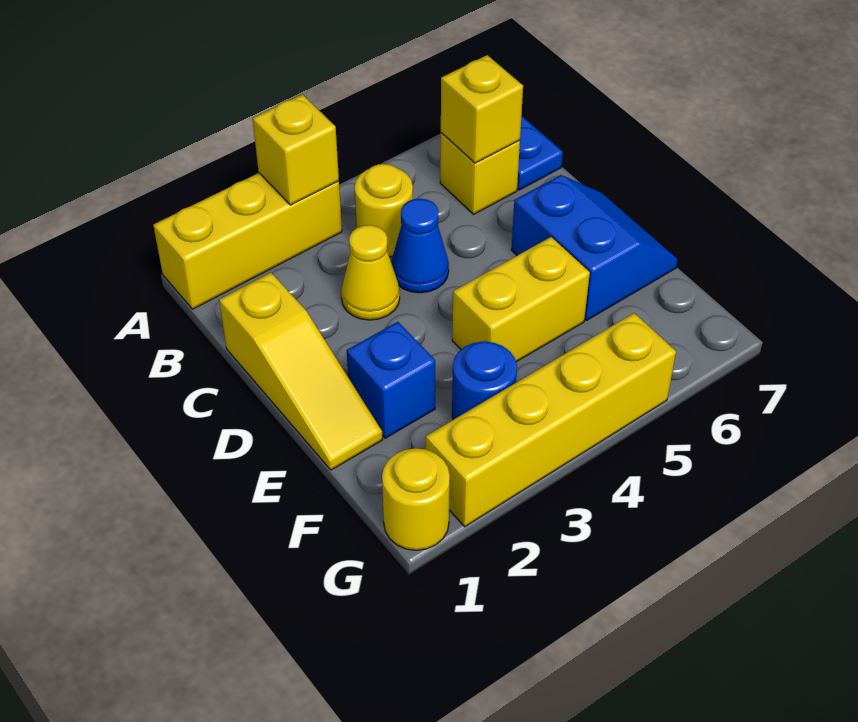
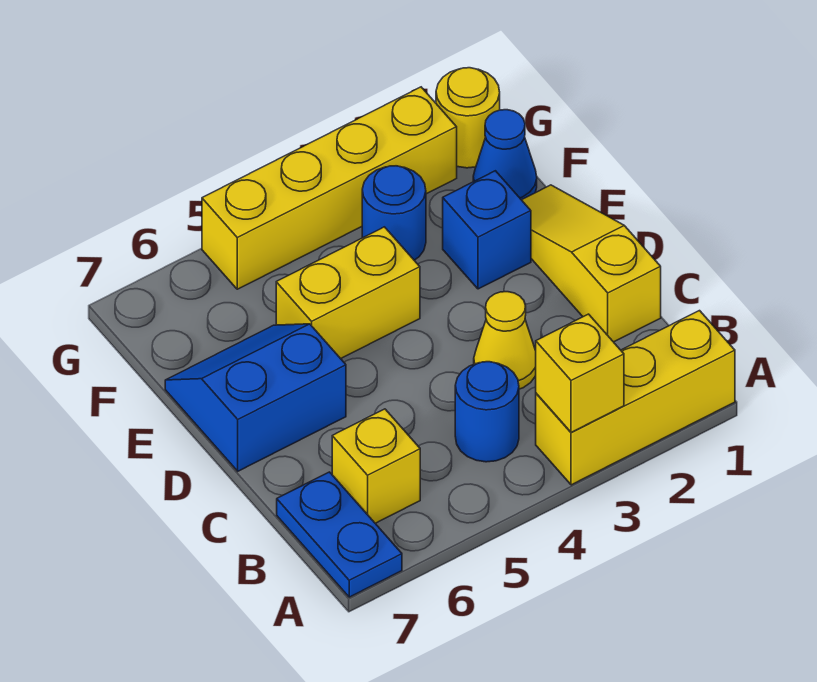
yellow 1x1 round brick [354,164,413,257] -> blue 1x1 round brick [455,362,519,462]
yellow 1x1 brick [441,55,523,163] -> none
blue 1x1 cone [391,199,449,293] -> blue 1x1 cone moved to [473,110,537,200]
blue 2x2 slope [512,175,678,320] -> blue 2x2 slope turned to [165,324,346,471]

